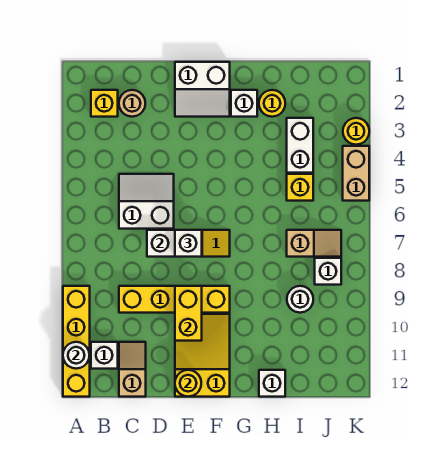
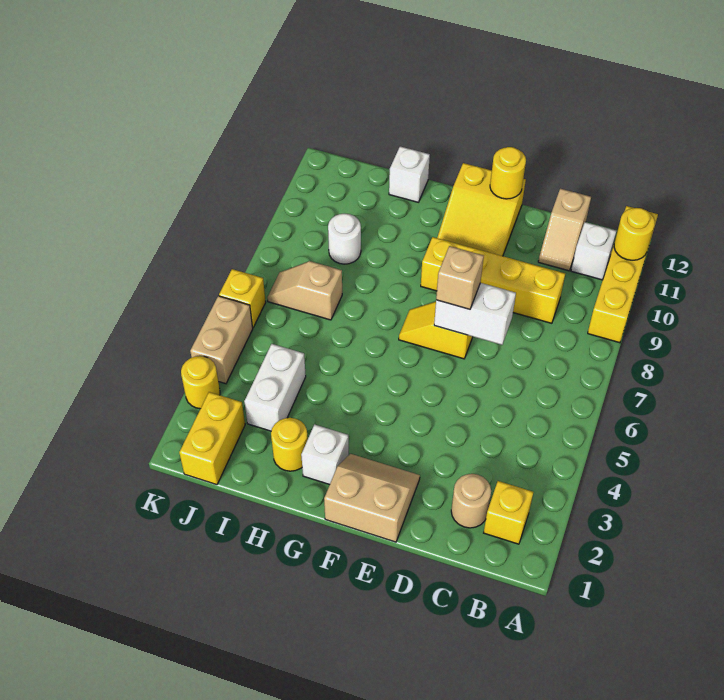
white 1x1 round brick [63,342,90,369] -> yellow 1x1 round brick [614,208,655,260]
white 2x2 slope [119,174,174,229] -> none
white 2x2 slope [175,62,230,117] -> tan 2x2 slope [324,454,420,542]
white 1x1 brick [175,230,202,257] -> tan 1x1 brick [436,246,484,309]
yellow 1x2 brick [175,286,202,341] -> yellow 1x2 brick moved to [179,392,245,485]
yellow 1x1 brick [287,174,313,201] -> yellow 1x1 brick moved to [219,269,266,328]
white 1x1 brick [315,258,341,285] -> none

